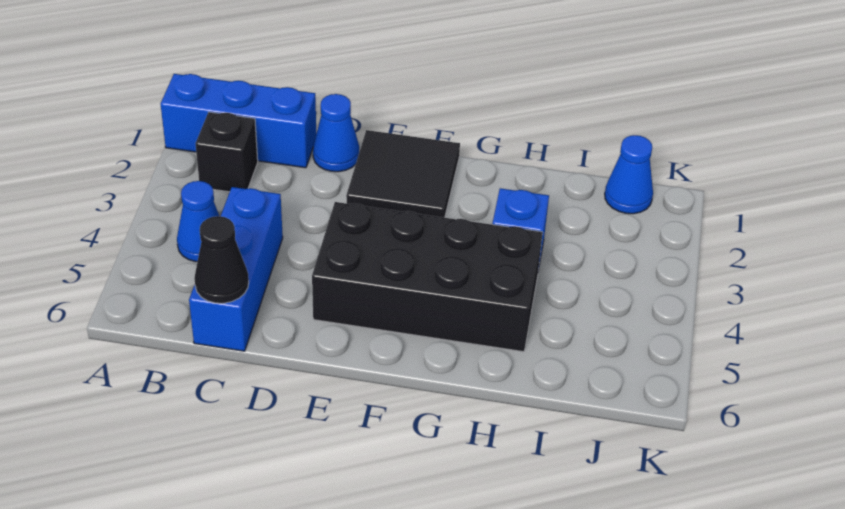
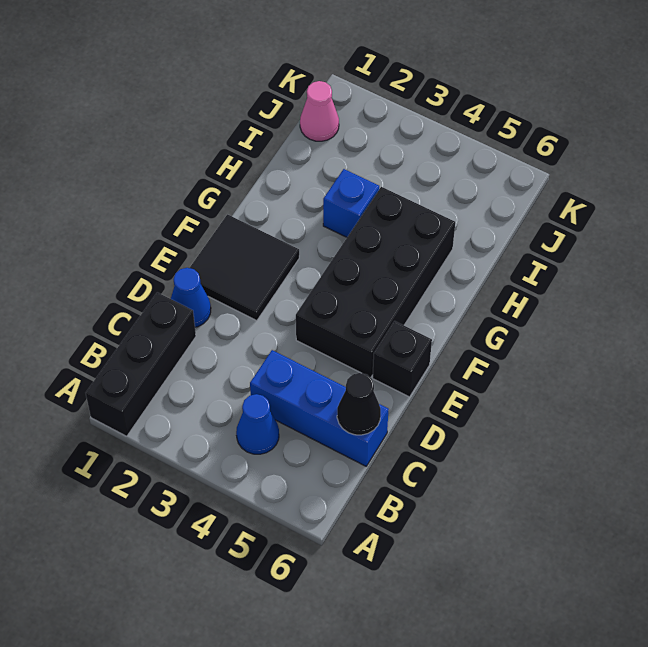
blue 1x3 brick [161,74,316,168] -> black 1x3 brick [86,292,196,436]
black 1x1 brick [196,112,258,192] -> black 1x1 brick moved to [373,321,432,397]
blue 1x1 cone [605,135,653,214] -> pink 1x1 cone [300,81,339,141]

